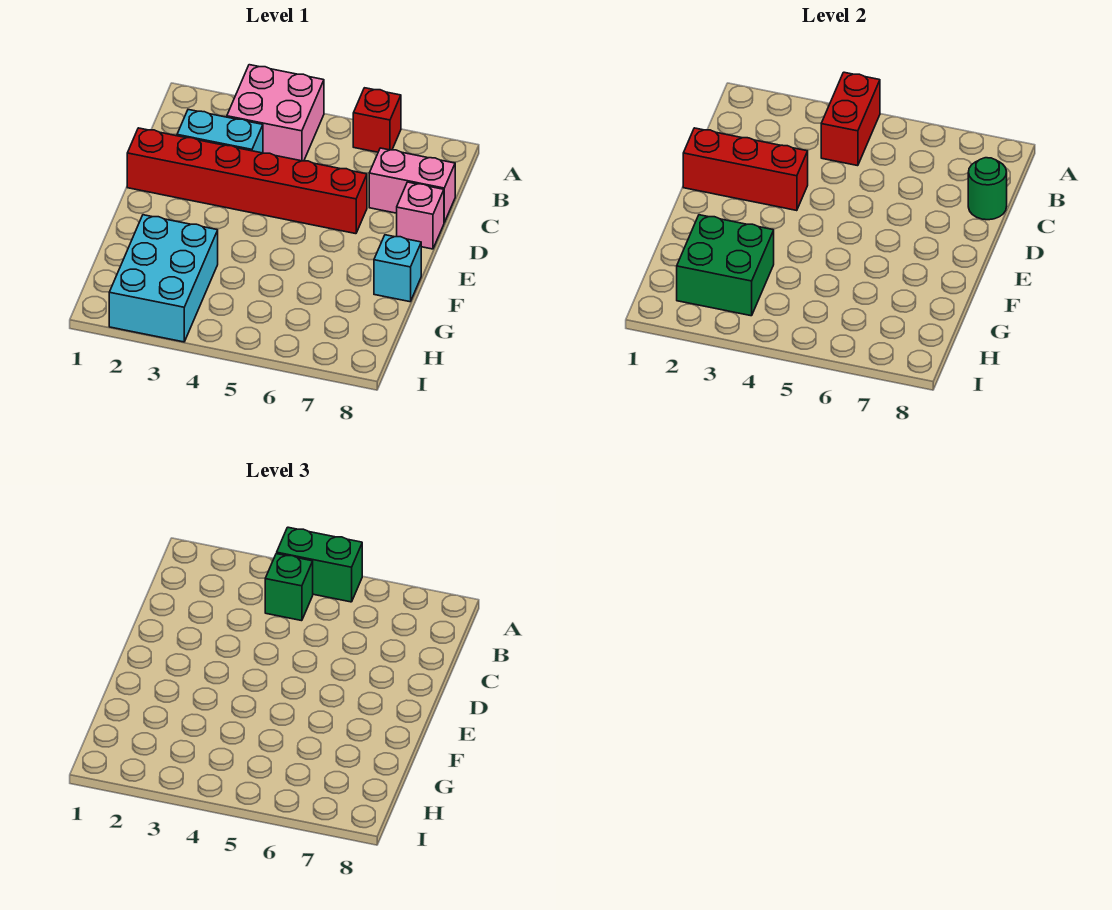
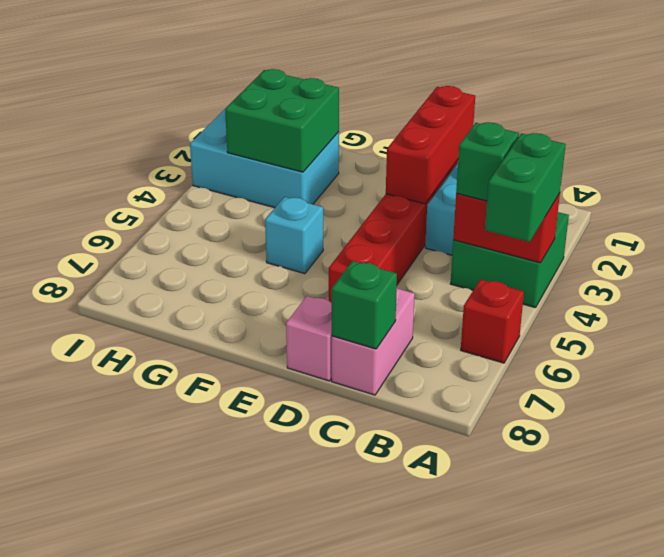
pink 2x2 brick [227,65,324,161] -> green 2x2 brick [451,212,569,308]
green 1x1 round brick [968,158,1007,220] -> green 1x1 brick [332,261,397,349]
cyan 1x1 brick [374,235,421,302] -> cyan 1x1 brick moved to [265,197,323,274]

